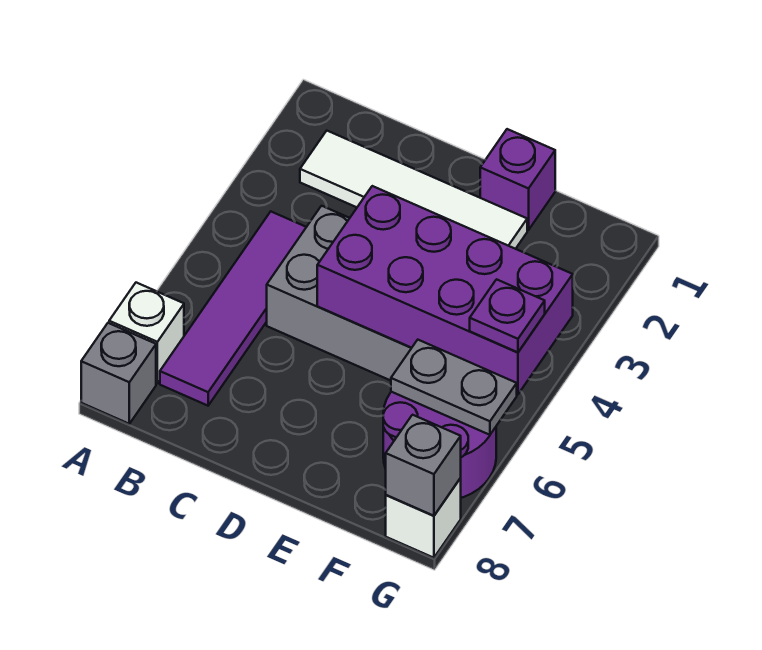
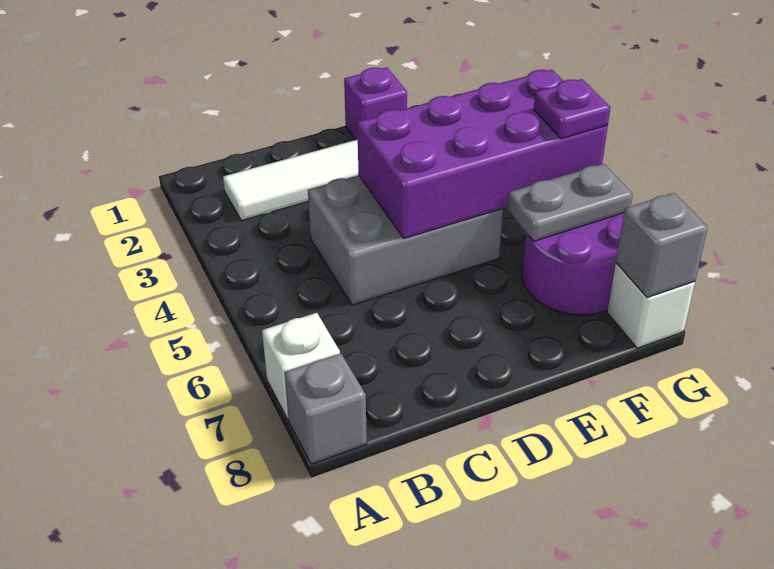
purple 1x4 tile [160,212,306,406] -> none

